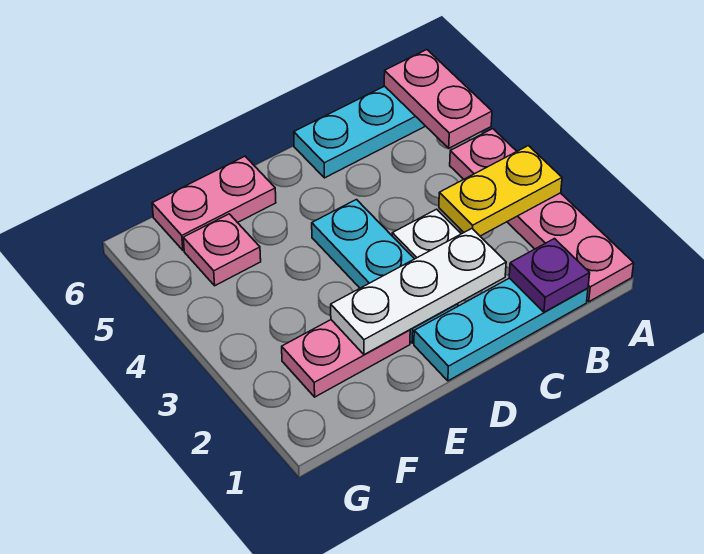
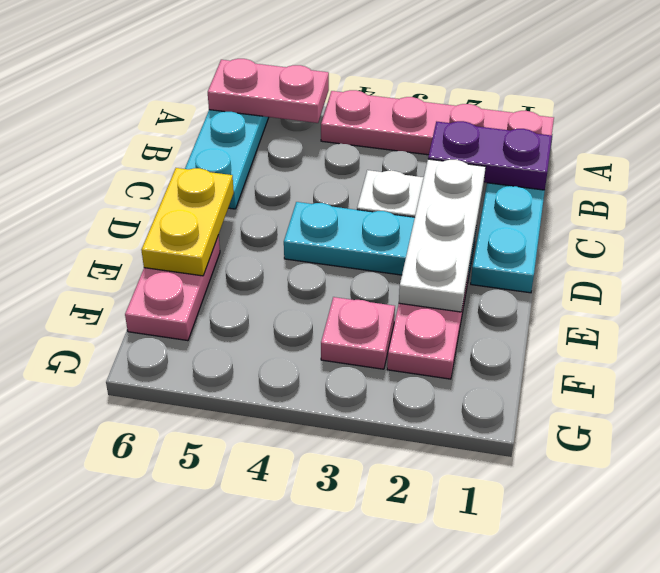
yellow 1x2 plate [439,146,562,236] -> yellow 1x2 plate moved to [142,168,234,276]
purple 1x1 plate [509,239,590,312] -> purple 1x2 plate [428,121,552,190]
pink 1x1 plate [183,214,261,286] -> pink 1x1 plate moved to [321,297,395,369]

